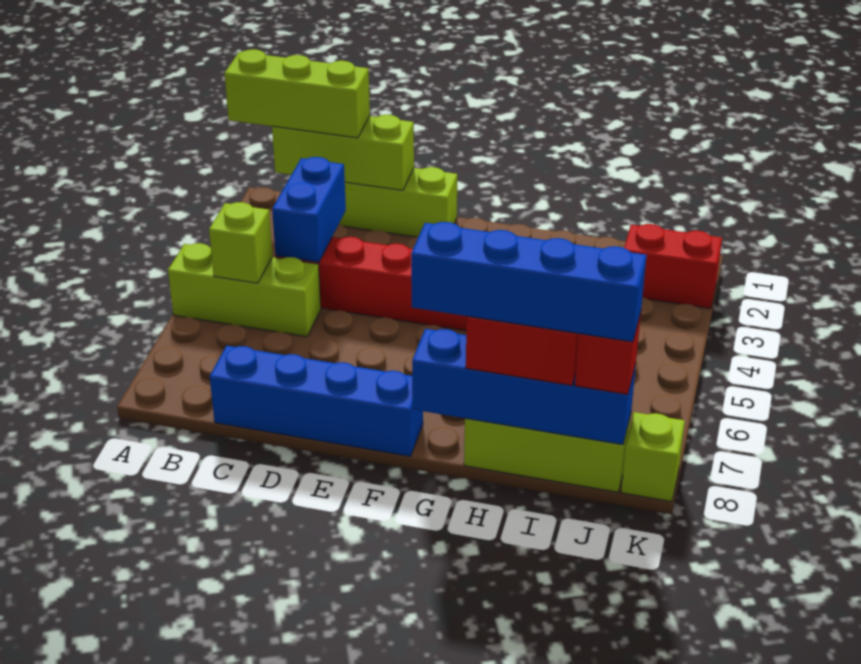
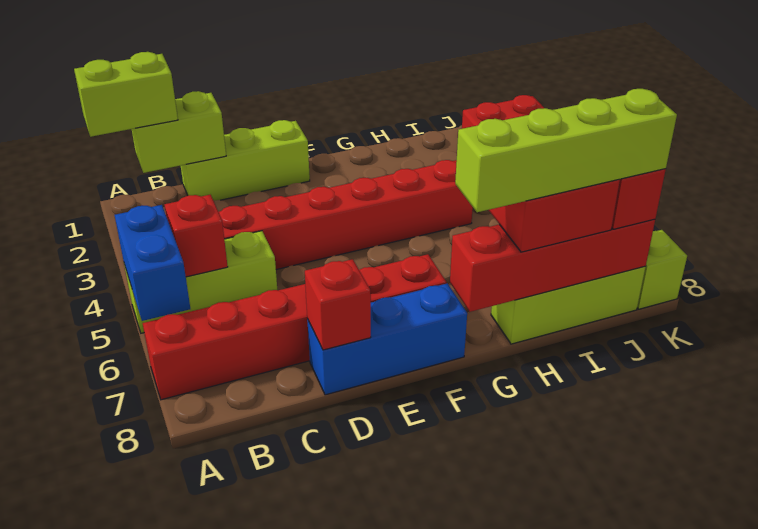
lime 1x3 brick [225,49,370,138] -> lime 1x2 brick [74,52,178,137]
none -> red 1x6 brick [143,254,447,400]
lime 1x3 brick [272,115,414,190] -> lime 1x2 brick [132,91,226,173]
lime 1x1 brick [209,202,272,283] -> red 1x1 brick [164,195,228,277]
blue 1x2 brick [272,157,346,262] -> blue 1x2 brick moved to [115,205,190,321]
blue 1x4 brick [210,346,423,456] -> blue 1x3 brick [307,283,467,395]
none -> red 1x1 brick [305,259,371,350]
blue 1x4 brick [412,329,636,445] -> red 1x4 brick [450,219,655,312]
blue 1x4 brick [411,222,647,342] -> lime 1x4 brick [455,89,677,212]

